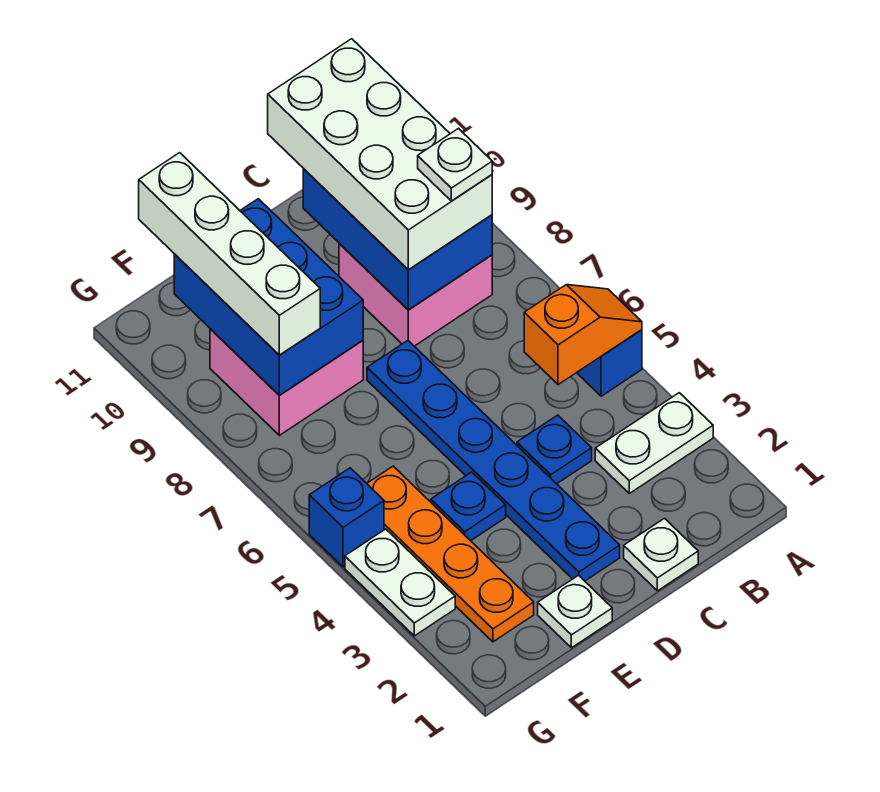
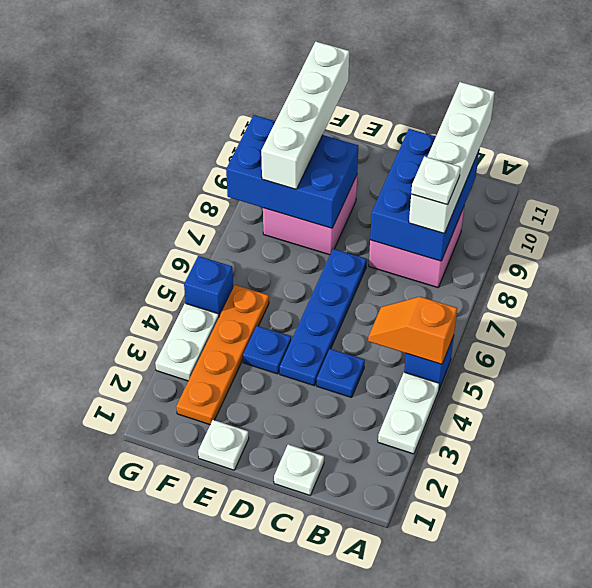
white 1x2 plate [595,393,713,493] -> white 1x2 plate turned to [378,372,439,454]
orange 1x2 slope [524,285,642,385] -> orange 1x2 slope turned to [368,297,457,364]
white 2x4 brick [268,39,492,270] -> white 1x4 brick [409,82,495,234]
blue 1x6 plate [367,341,620,581] -> blue 1x4 plate [280,249,367,386]
blue 2x3 brick [174,199,363,395] -> blue 2x3 brick turned to [226,115,358,228]

